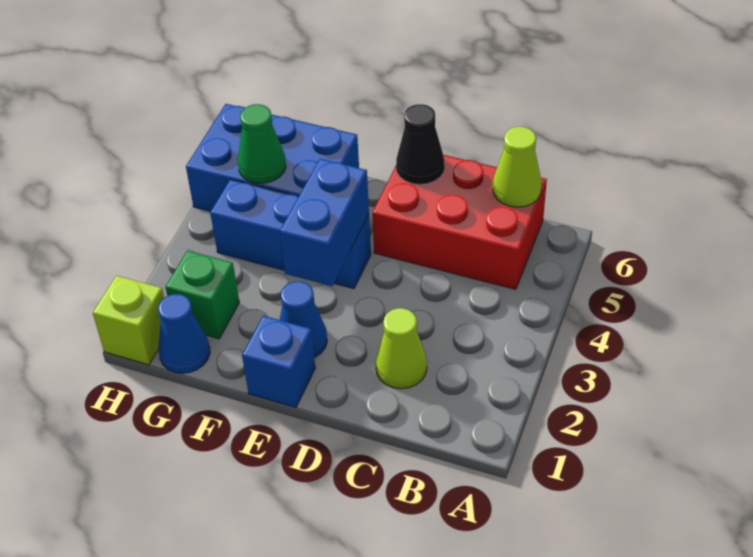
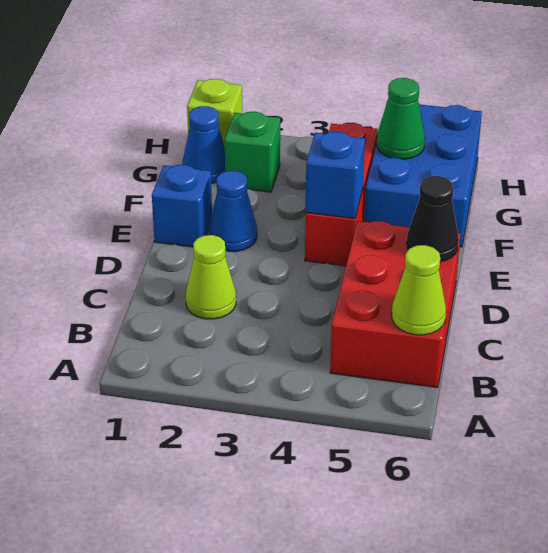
blue 1x2 brick [280,159,369,286] -> blue 1x1 brick [306,132,365,218]
blue 1x3 brick [210,179,371,289] -> red 1x3 brick [305,123,378,266]

